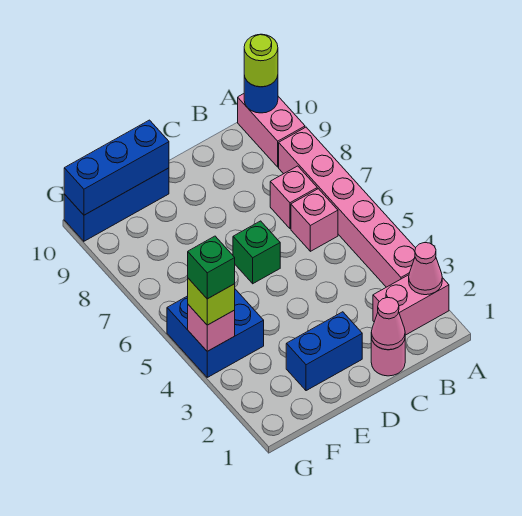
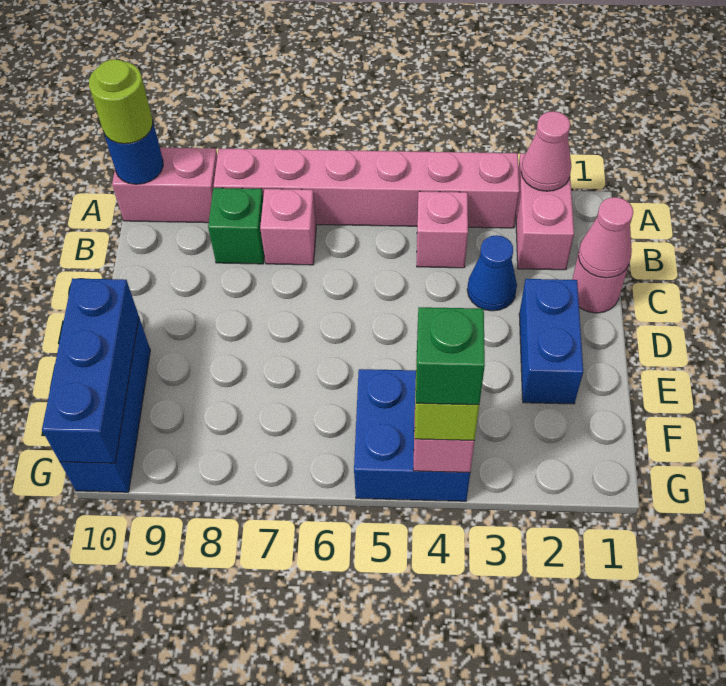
pink 1x1 brick [291,189,338,251] -> pink 1x1 brick moved to [417,191,468,268]
none -> blue 1x1 cone [467,235,517,311]
green 1x1 brick [233,221,280,284] -> green 1x1 brick moved to [208,188,264,264]

